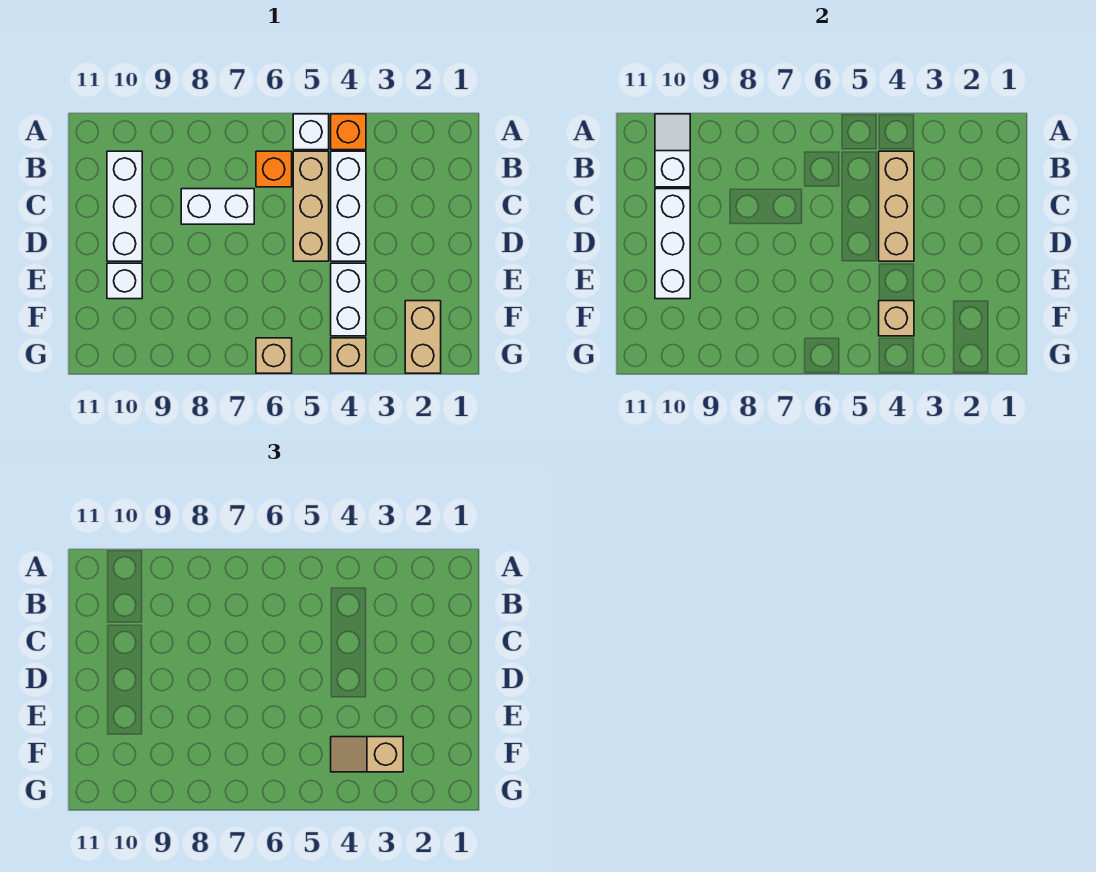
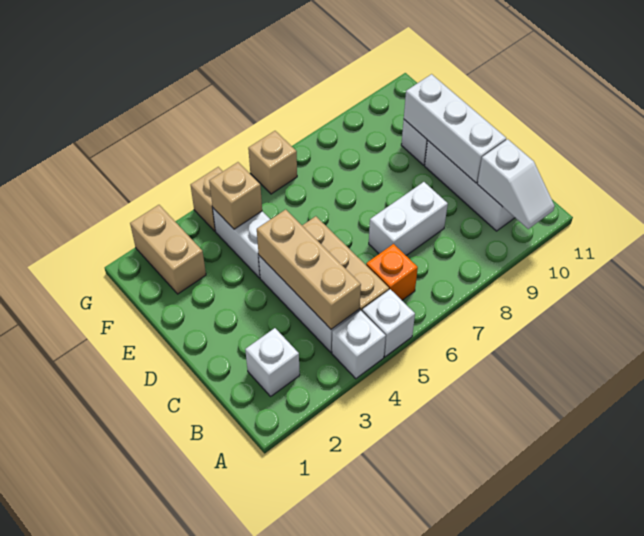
orange 1x1 brick [331,114,366,150] -> white 1x1 brick [332,311,386,379]
none -> white 1x1 brick [245,328,300,396]
tan 1x2 slope [331,737,403,772] -> none

